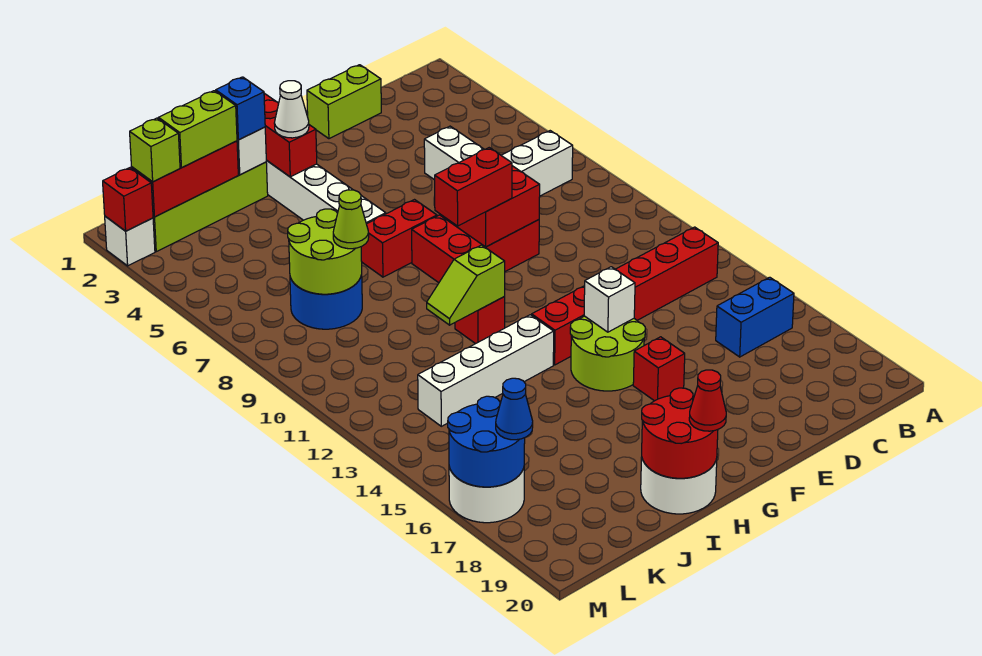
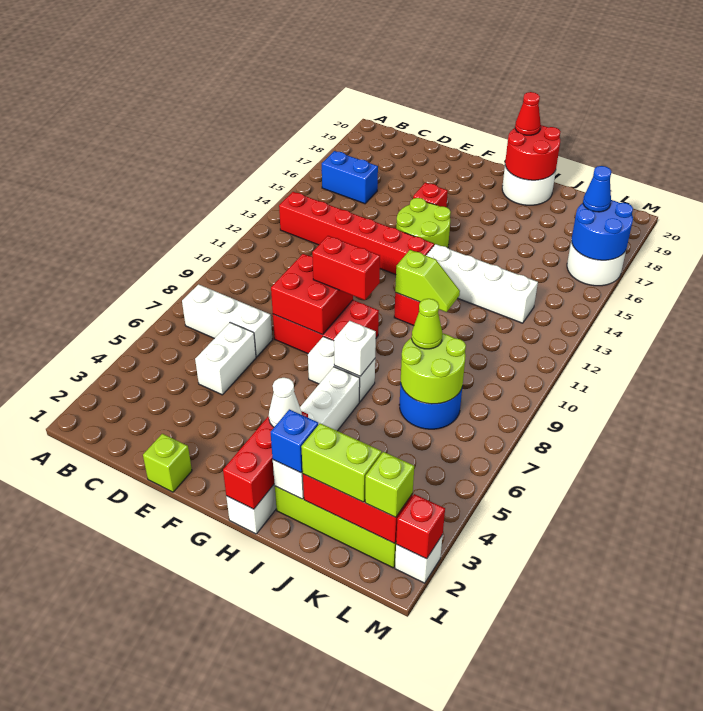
lime 1x2 brick [307,65,381,139] -> lime 1x1 brick [143,434,192,492]
white 1x1 brick [584,267,635,332] -> white 1x1 brick moved to [334,321,376,376]
red 1x2 brick [361,200,437,277] -> white 1x2 brick [308,336,375,402]

